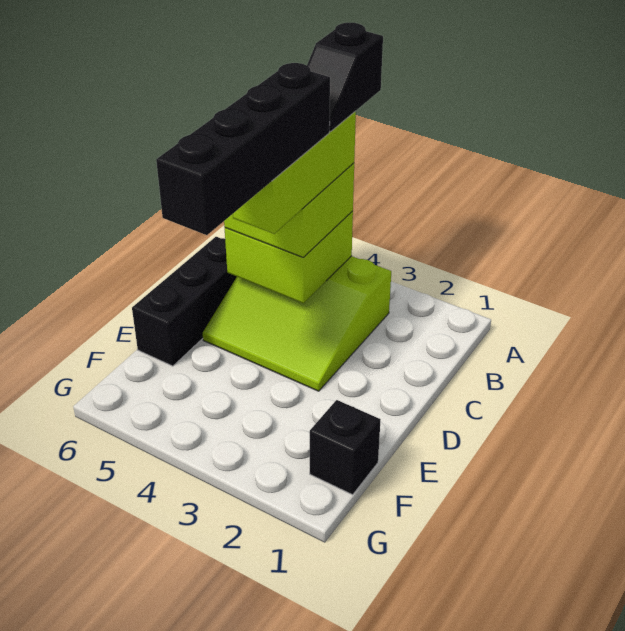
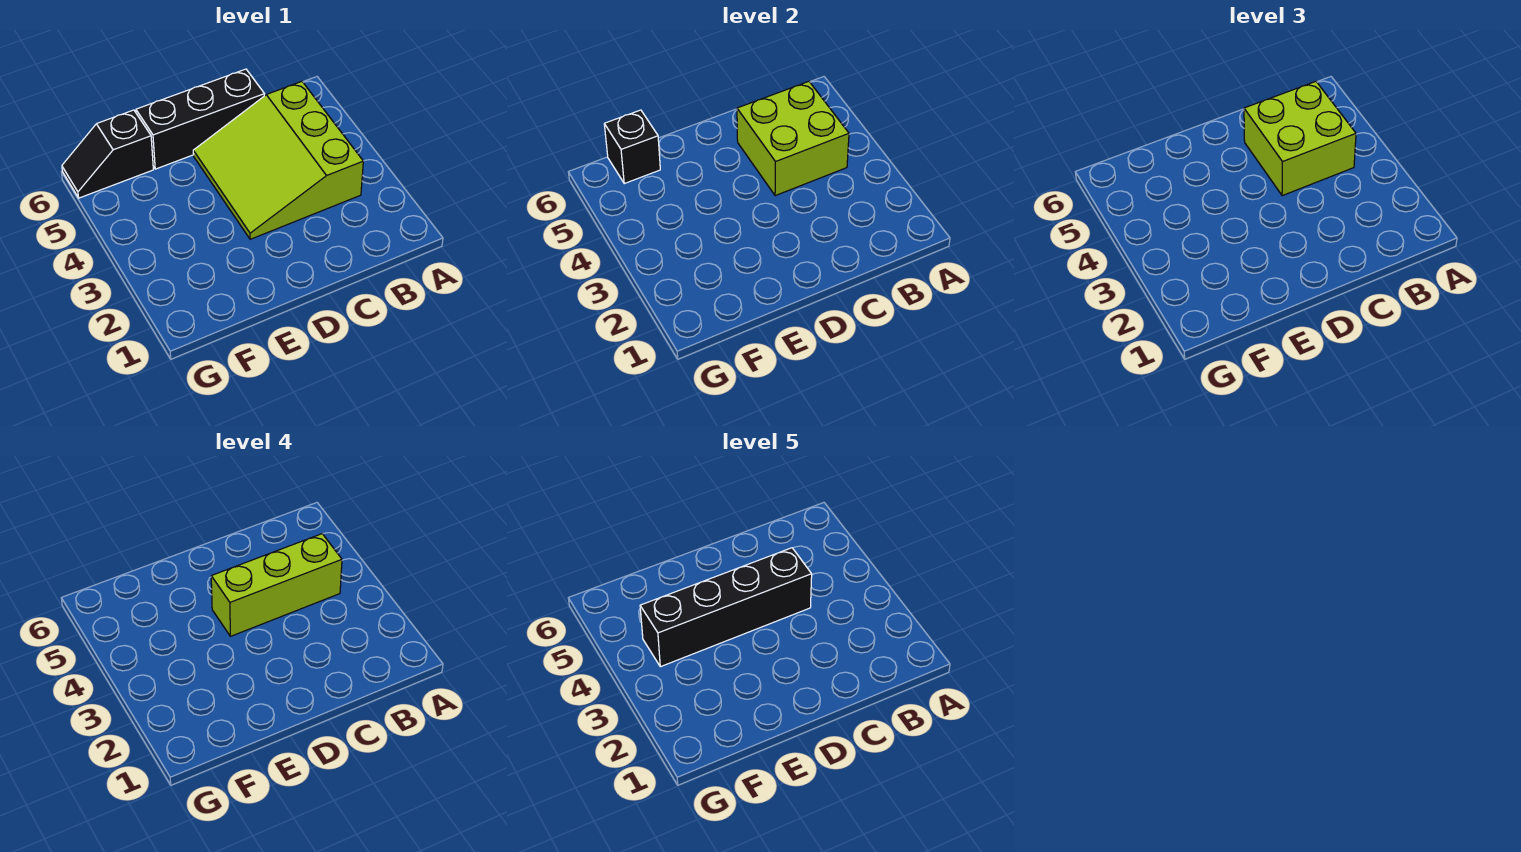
black 1x2 slope [307,23,383,132] -> black 1x2 slope moved to [62,110,153,198]
black 1x1 brick [310,400,381,495] -> black 1x1 brick moved to [604,110,660,183]

